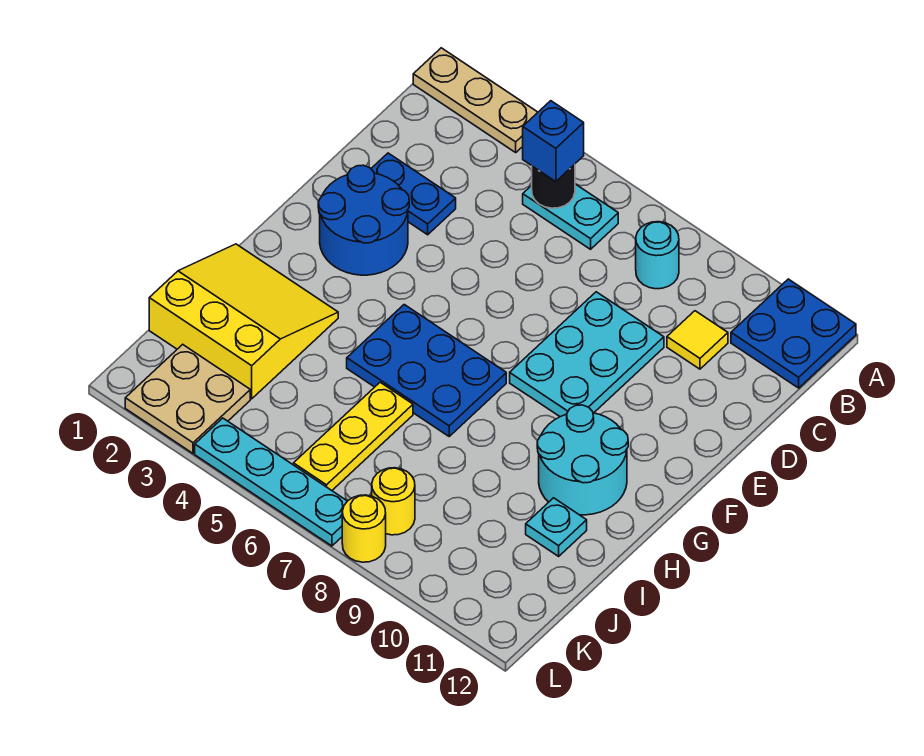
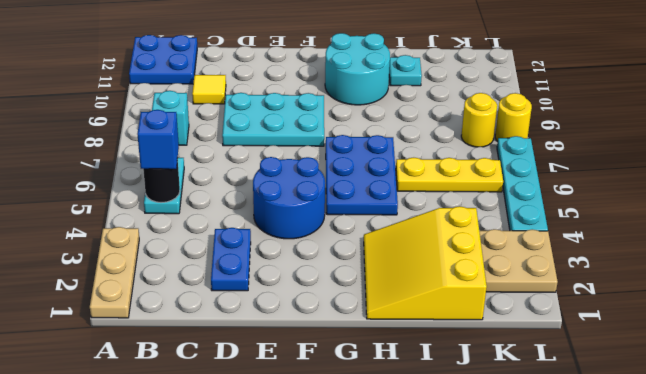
cyan 1x1 round brick [636,222,679,289] -> cyan 1x1 brick [152,91,189,145]
blue 2x2 round brick [318,165,409,275] -> blue 2x2 round brick moved to [253,157,325,239]

